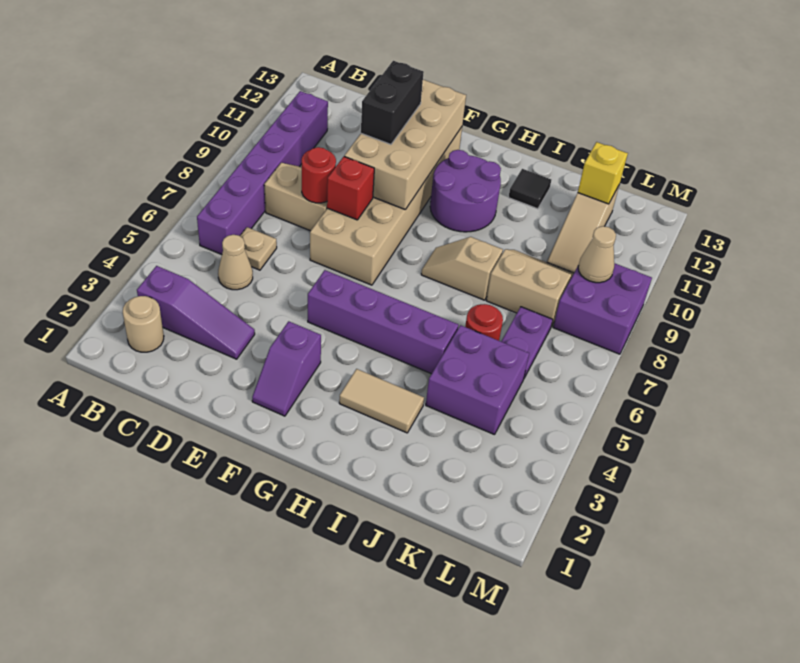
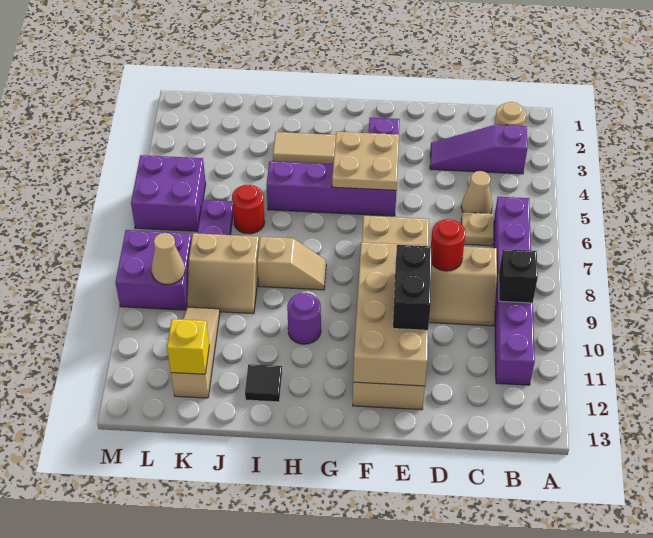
none -> black 1x1 brick [499,249,538,303]
red 1x1 brick [327,157,374,220] -> none
none -> tan 2x2 plate [332,132,399,190]
purple 2x2 round brick [430,150,501,232] -> purple 1x1 round brick [287,293,321,344]
purple 2x2 brick [426,325,529,435] -> purple 2x2 brick moved to [131,155,206,231]

